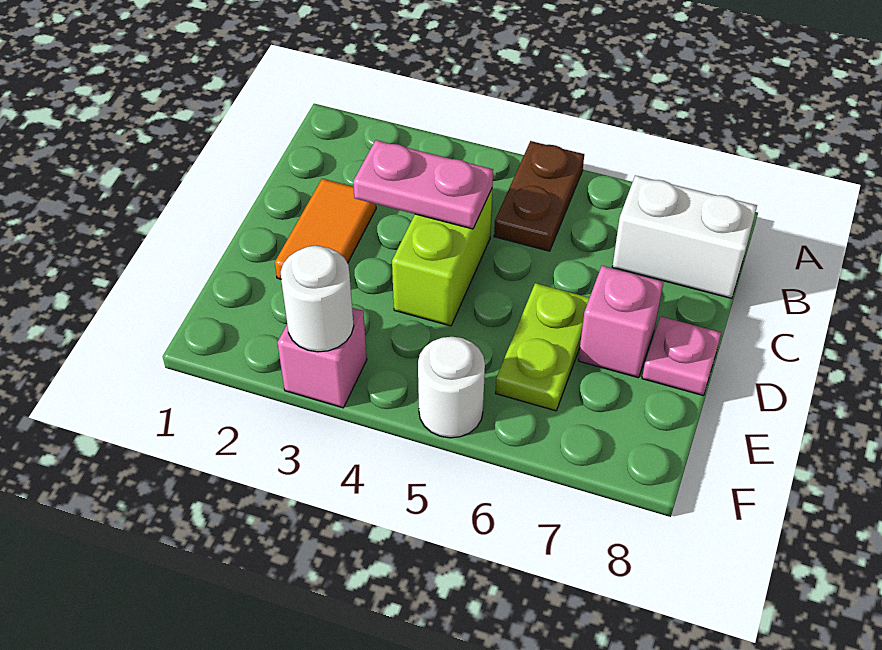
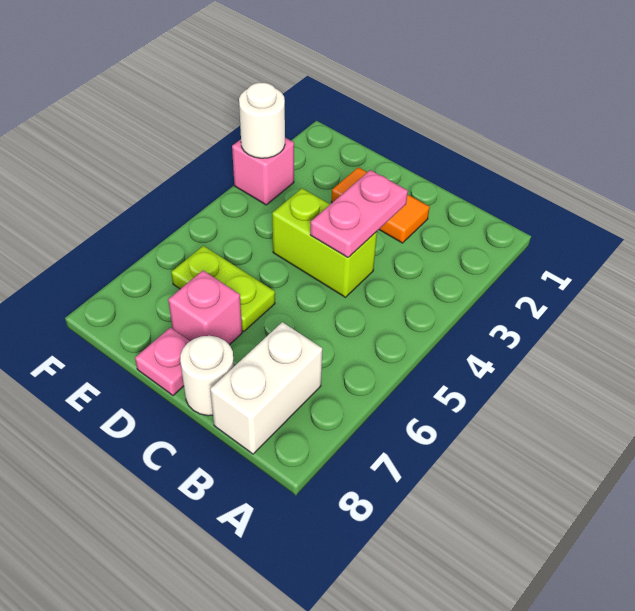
brown 1x2 plate [494,141,584,251] -> none
white 1x1 round brick [418,337,485,438] -> white 1x1 round brick moved to [180,336,234,416]

